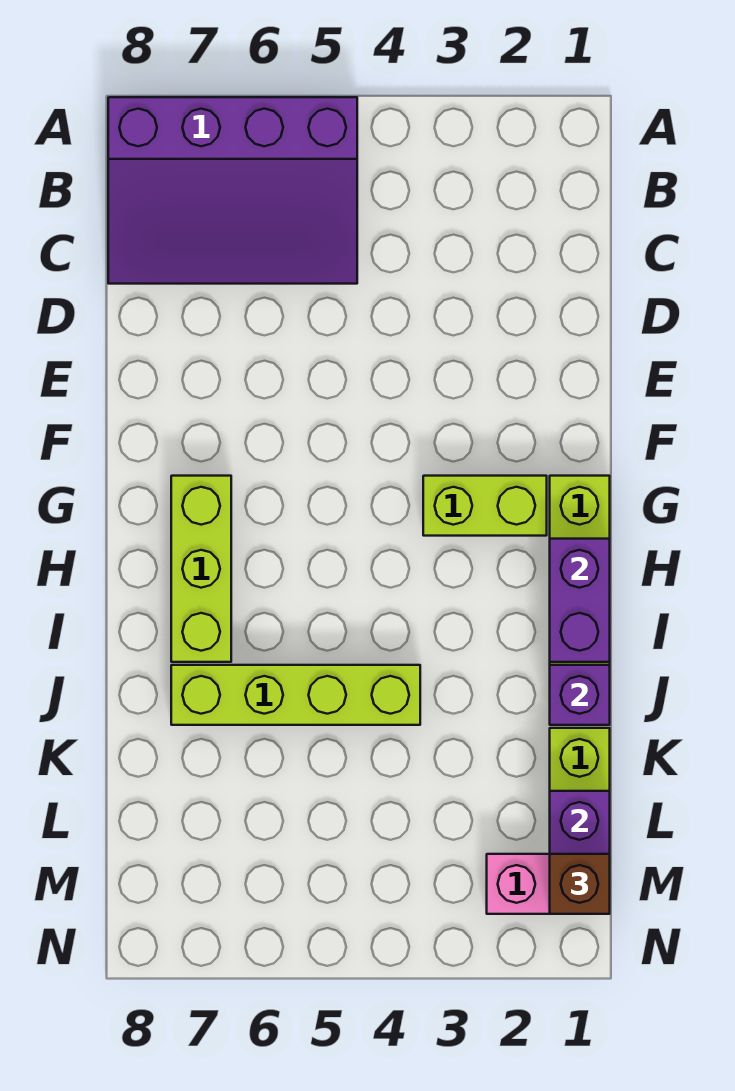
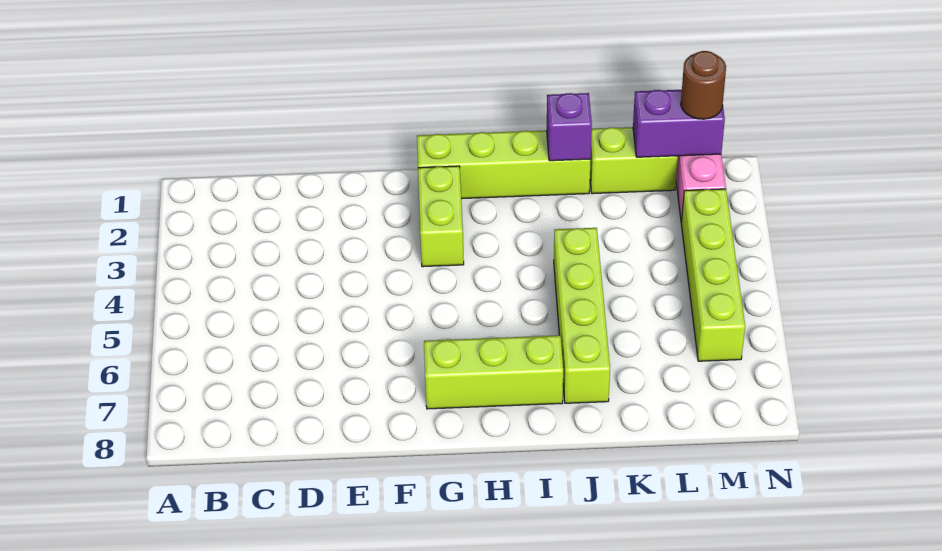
purple 3x4 slope [108,97,357,284] -> none
purple 1x2 brick [550,539,610,662] -> none
brown 1x1 brick [550,854,610,914] -> brown 1x1 round brick [681,51,726,119]
none -> lime 1x4 brick [681,189,745,361]

